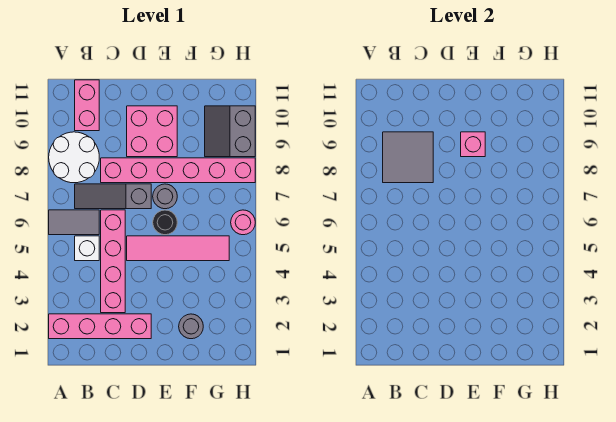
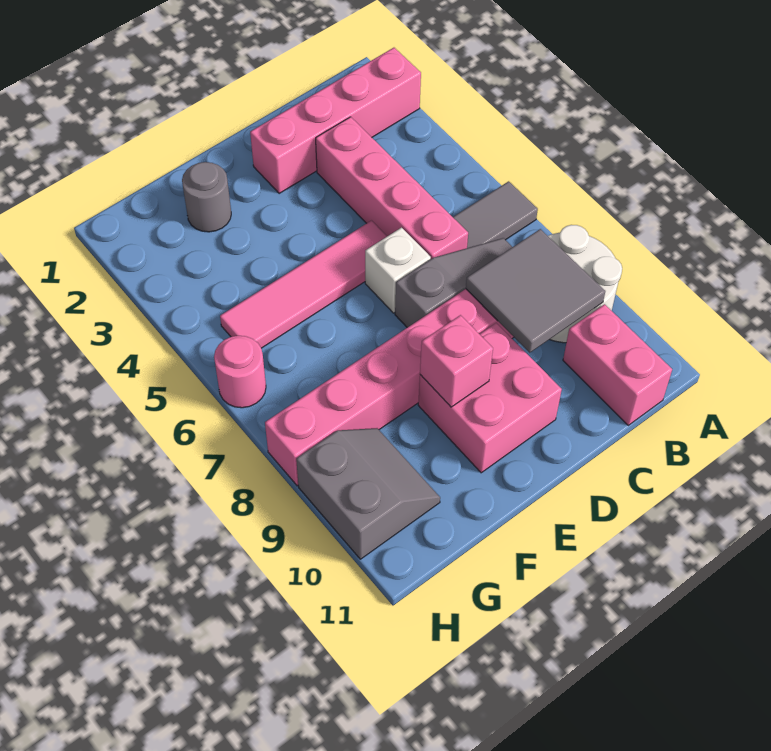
white 1x1 brick [75,236,99,261] -> white 1x1 brick moved to [365,228,431,313]
black 1x1 round brick [153,210,177,235] -> none
grey 1x1 round brick [153,184,177,209] -> none

